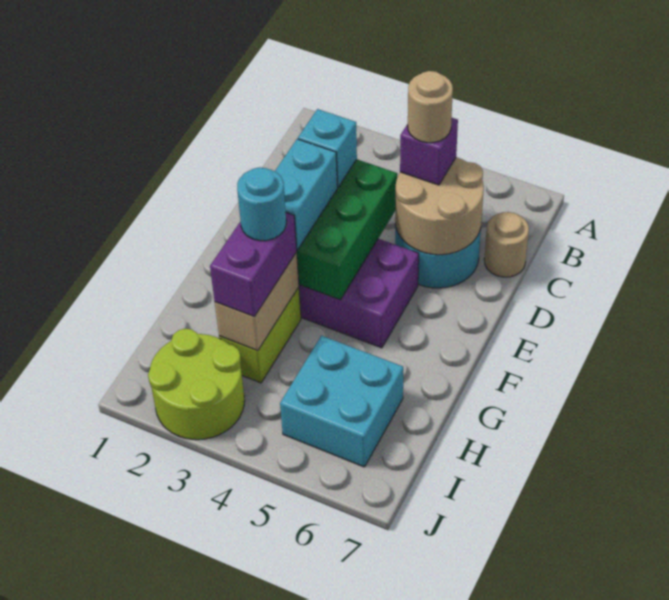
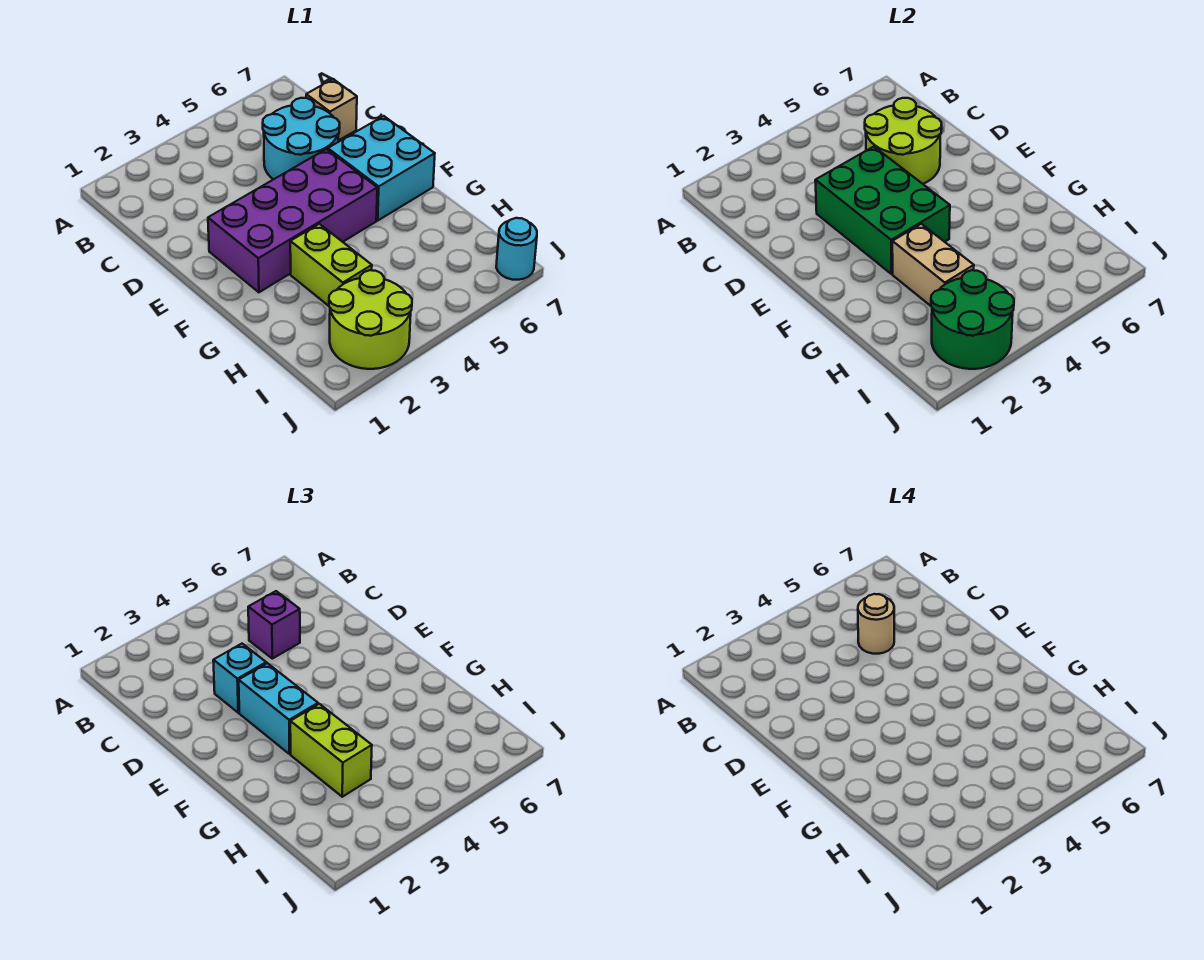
tan 2x2 round brick [395,157,484,255] -> lime 2x2 round brick [865,98,942,184]
tan 1x1 round brick [484,212,529,277] -> tan 1x1 brick [306,79,357,141]
purple 1x2 brick [210,213,297,317] -> lime 1x2 brick [290,704,372,797]
cyan 1x1 round brick [237,167,286,241] -> cyan 1x1 round brick moved to [496,218,537,280]
cyan 2x2 brick [280,336,403,467] -> cyan 2x2 brick moved to [328,116,435,220]
none -> green 2x2 round brick [931,270,1014,369]

